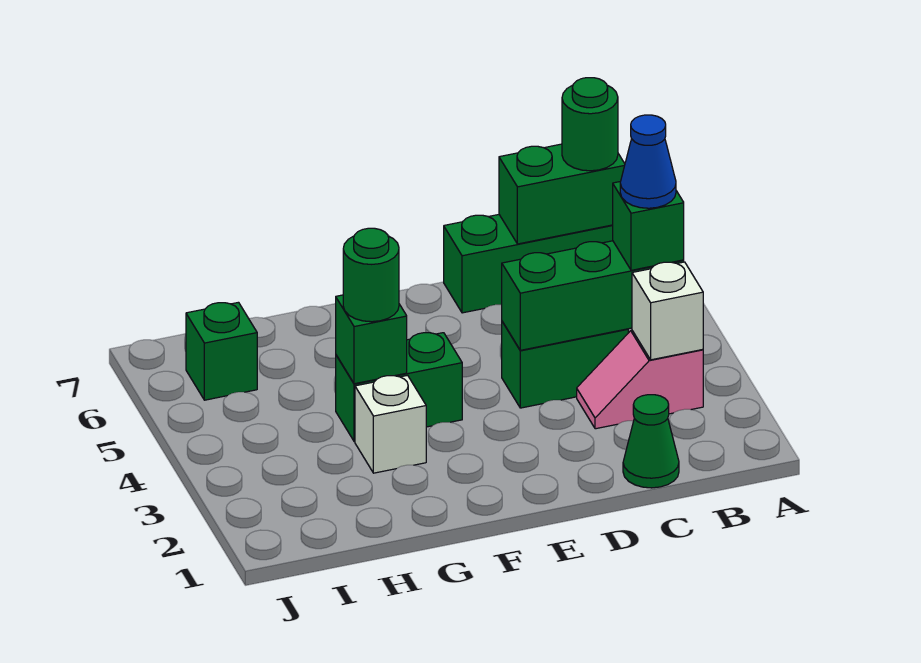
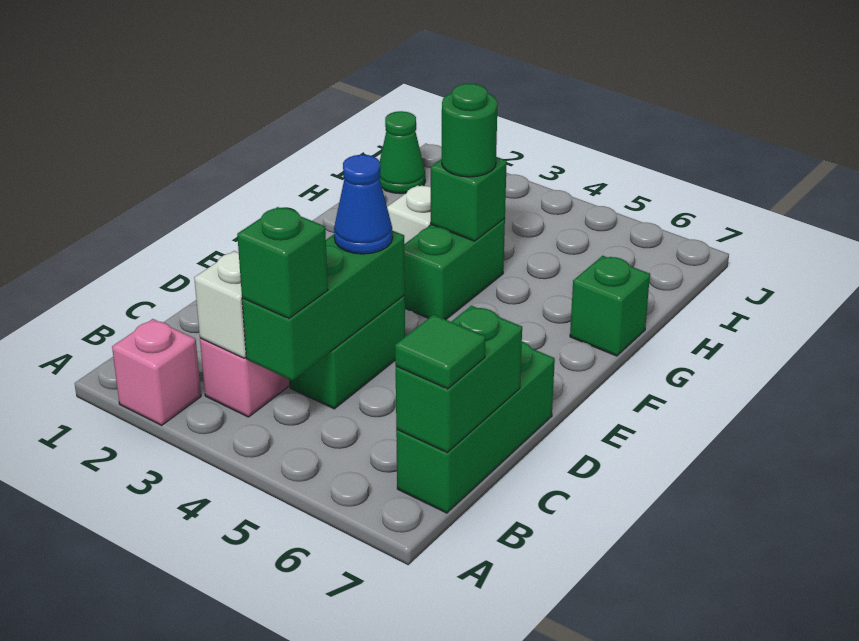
none -> pink 1x1 brick [112,319,201,425]
blue 1x1 cone [620,115,676,208] -> blue 1x1 cone moved to [334,155,393,254]
green 1x1 round brick [562,78,618,171] -> green 1x1 tile [395,315,485,389]
green 1x1 cone [623,395,679,488] -> green 1x1 cone moved to [380,111,425,194]
green 1x1 brick [186,302,257,400] -> green 1x1 brick moved to [570,256,650,356]

